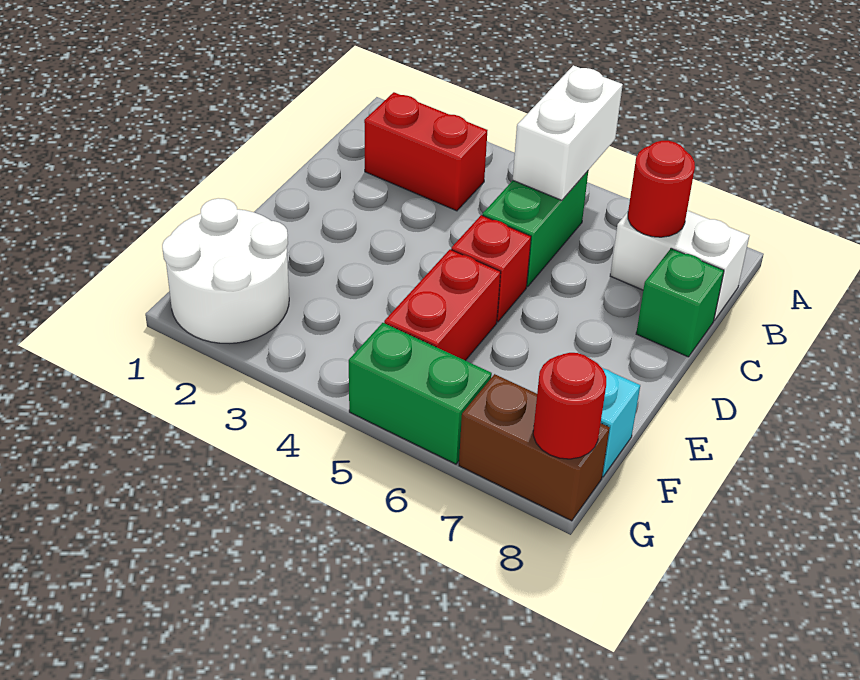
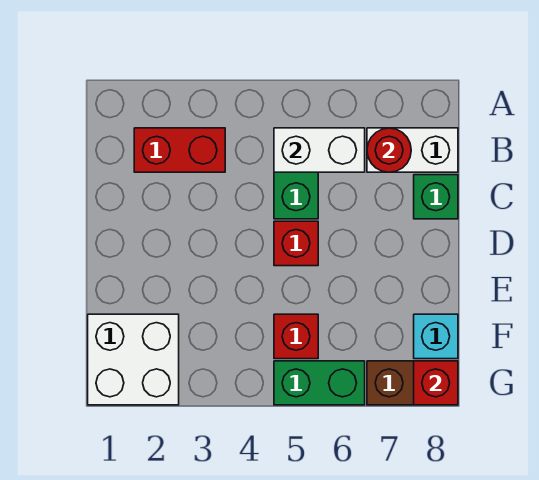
white 1x2 brick [513,65,623,200] -> white 1x2 brick turned to [274,128,365,172]
red 1x2 brick [384,249,501,361] -> red 1x1 brick [274,314,318,359]
white 2x2 round brick [162,198,289,343] -> white 2x2 brick [88,314,179,405]
red 1x1 round brick [533,353,606,459] -> red 1x1 brick [414,361,458,405]

